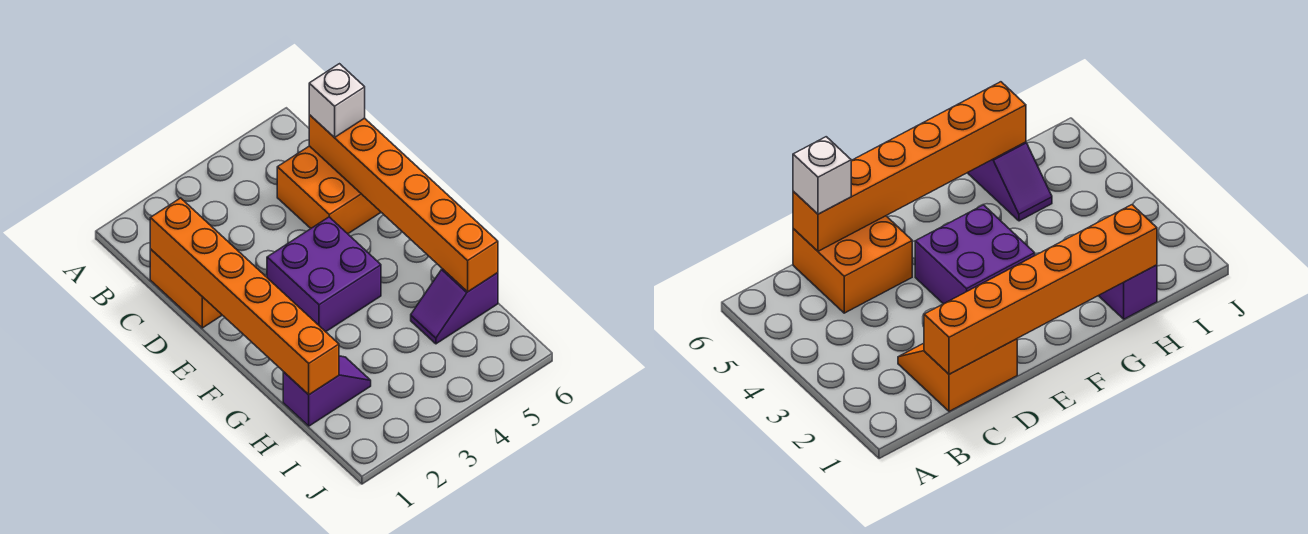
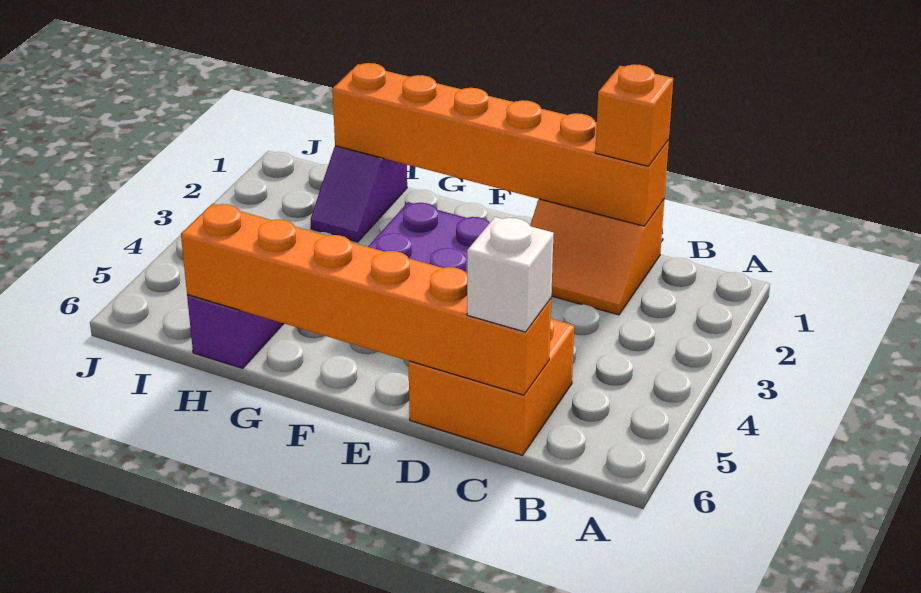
none -> orange 1x1 brick [595,64,673,166]

